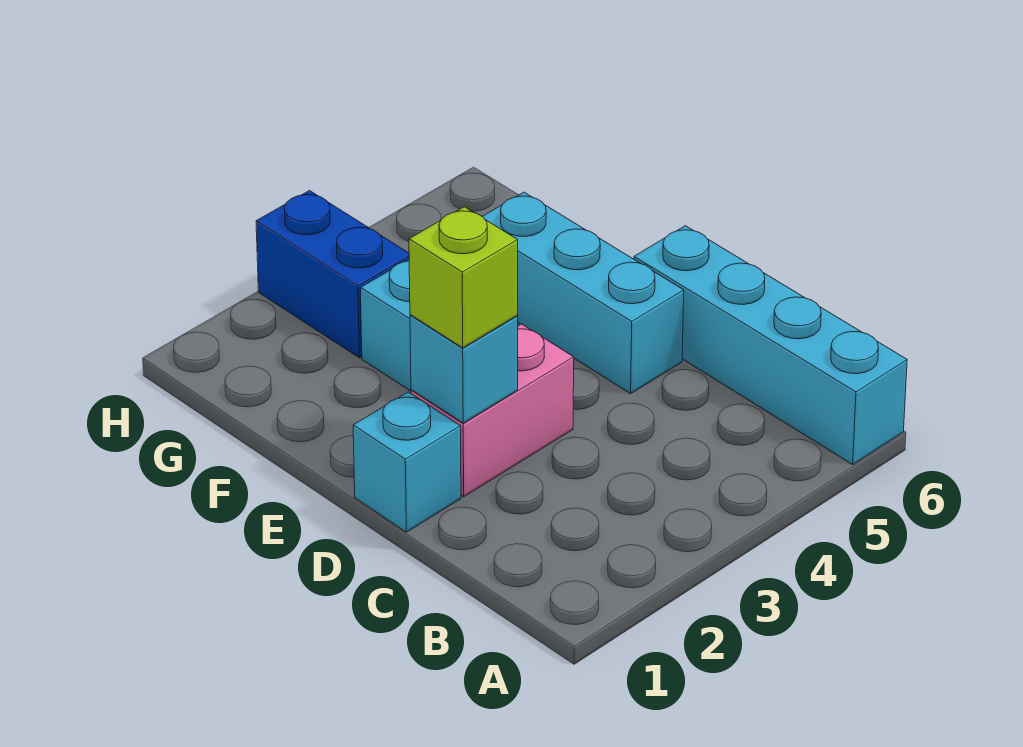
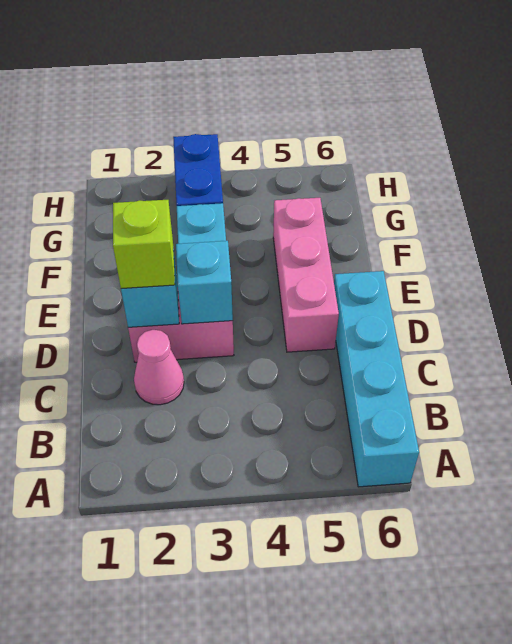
none -> pink 1x1 cone [134,330,184,405]
cyan 1x1 brick [353,392,461,532] -> cyan 1x1 brick moved to [176,241,233,324]
cyan 1x3 brick [482,192,684,394] -> pink 1x3 brick [273,198,339,352]

